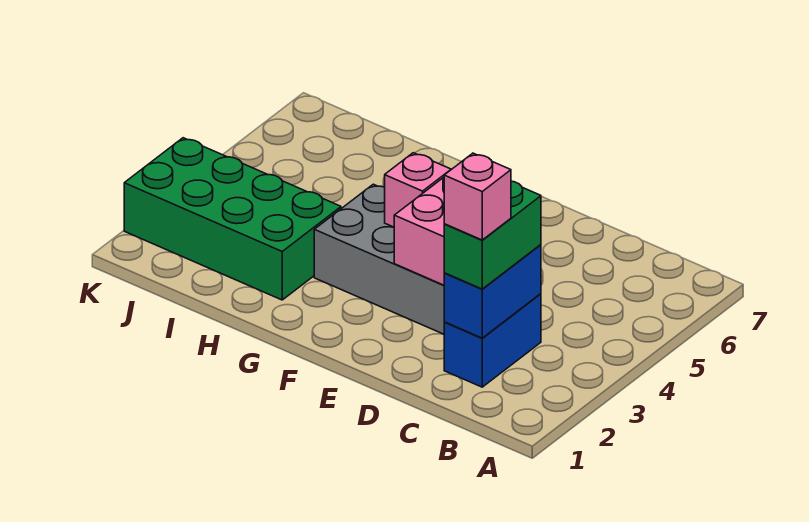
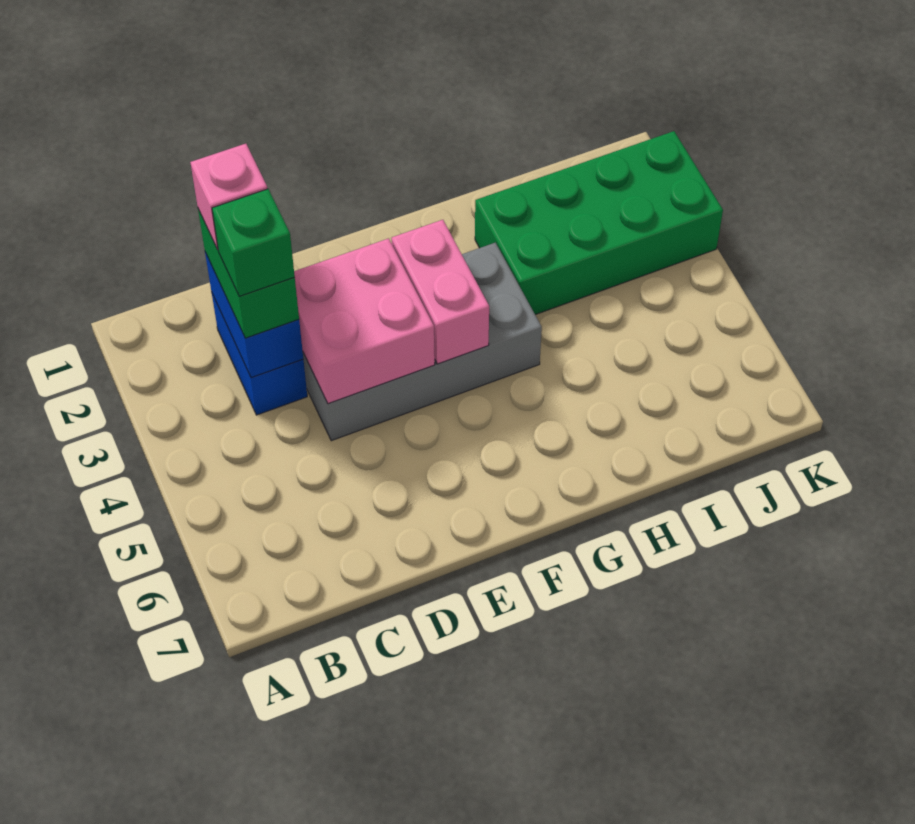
none -> green 1x1 brick [212,189,295,296]
pink 1x1 brick [385,153,451,227] -> pink 1x2 brick [391,220,489,364]

